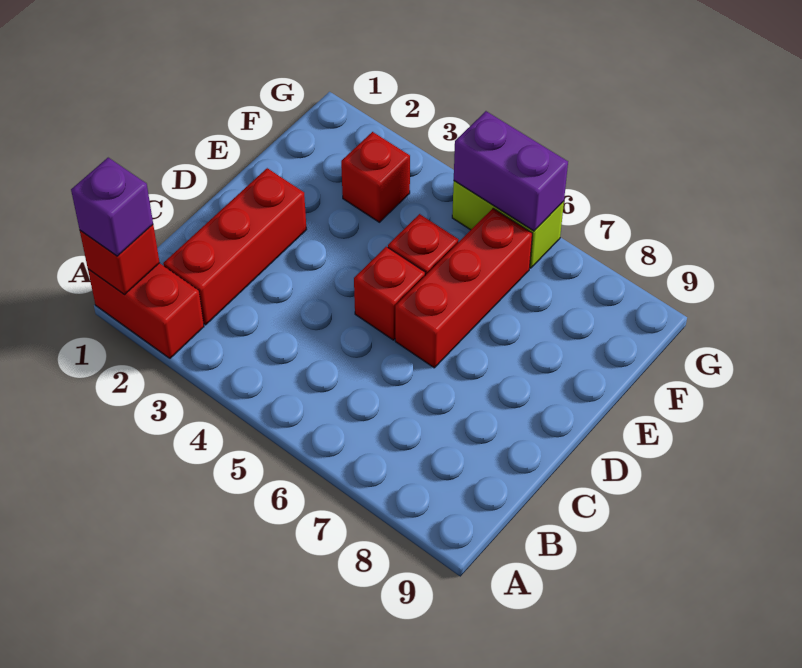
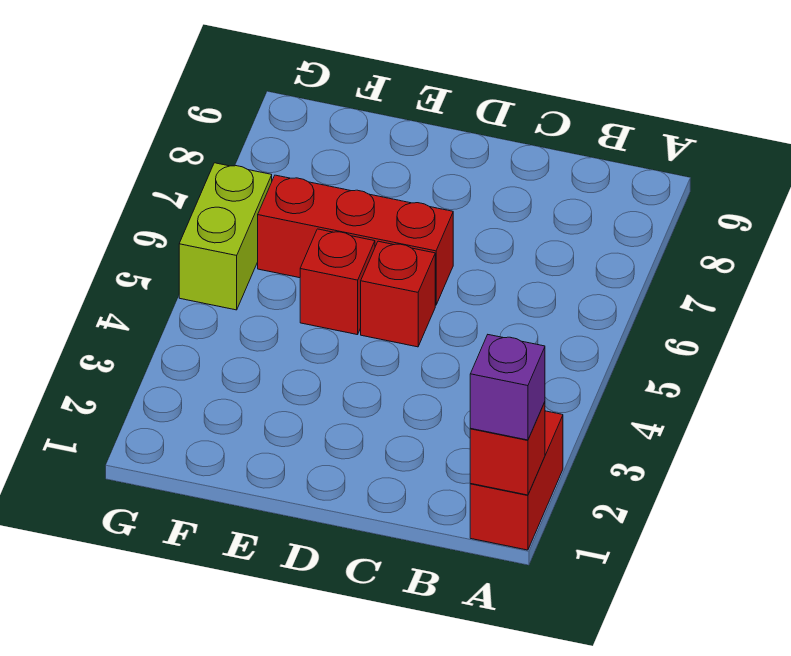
red 1x3 brick [163,168,306,325] -> none
red 1x1 brick [341,132,410,222] -> none
purple 1x2 brick [454,111,568,231] -> none

